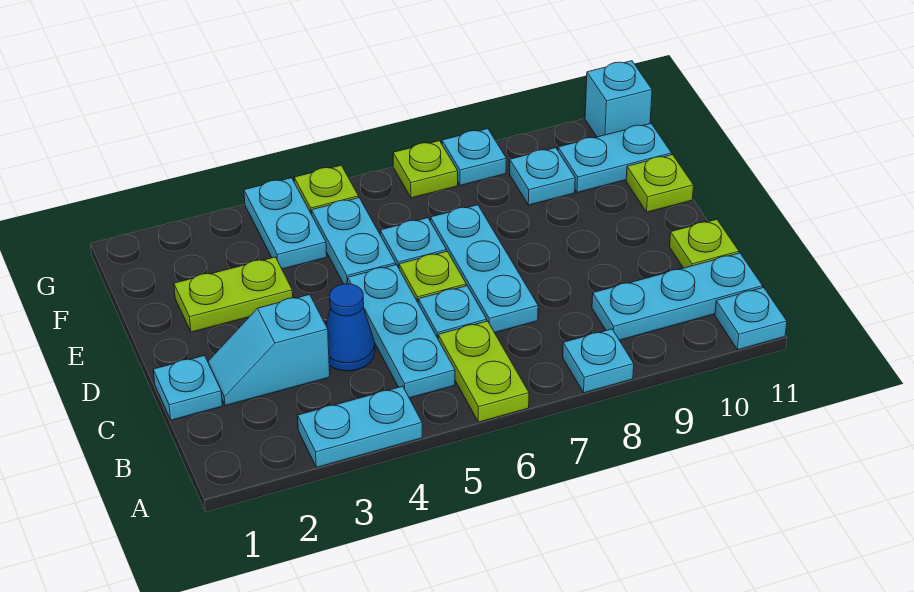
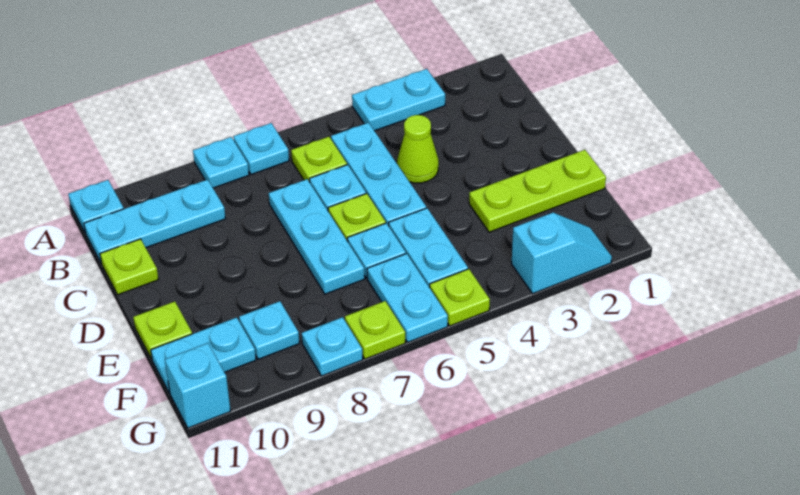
lime 1x2 plate [438,321,529,422] -> lime 1x1 plate [291,137,347,182]
cyan 1x1 plate [153,356,222,420] -> cyan 1x1 plate moved to [233,123,289,175]
cyan 1x2 slope [208,295,330,406] -> cyan 1x2 slope moved to [512,213,612,294]
blue 1x1 cone [326,284,375,371] -> lime 1x1 cone [397,115,439,183]
lime 1x2 plate [174,257,293,332] -> lime 1x3 plate [469,150,606,232]
cyan 1x2 plate [244,178,327,269] -> cyan 1x2 plate moved to [367,253,448,342]

